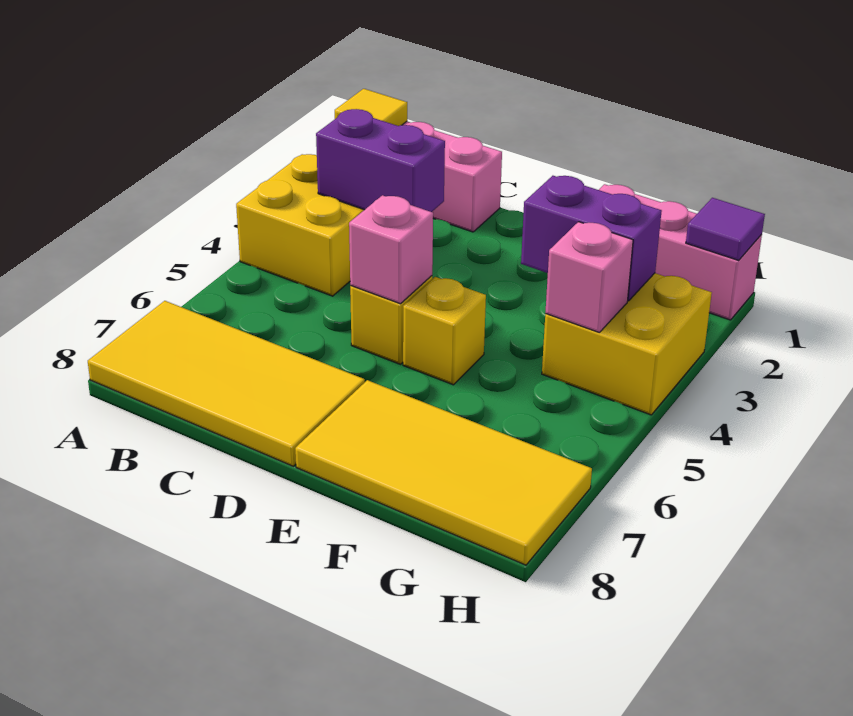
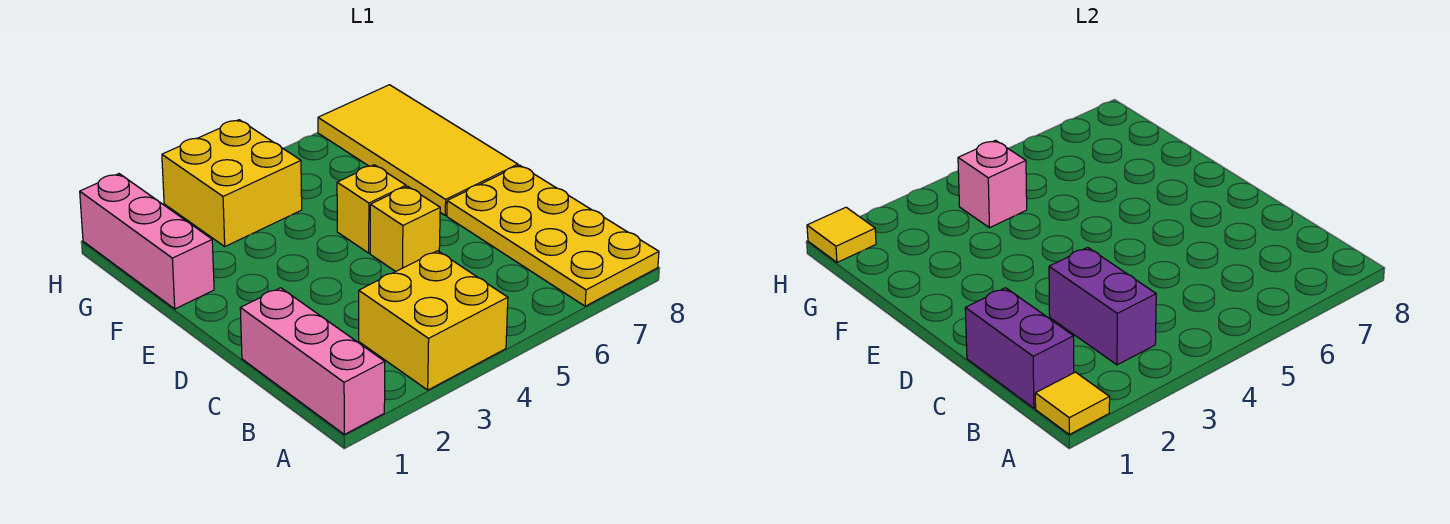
yellow 2x4 tile [88,301,365,466] -> yellow 2x4 plate [447,165,659,306]
pink 1x1 brick [349,195,433,304] -> none
purple 1x2 brick [521,176,662,301] -> purple 1x2 brick moved to [965,288,1074,408]
purple 1x1 tile [686,198,765,260] -> yellow 1x1 tile [807,207,876,262]

